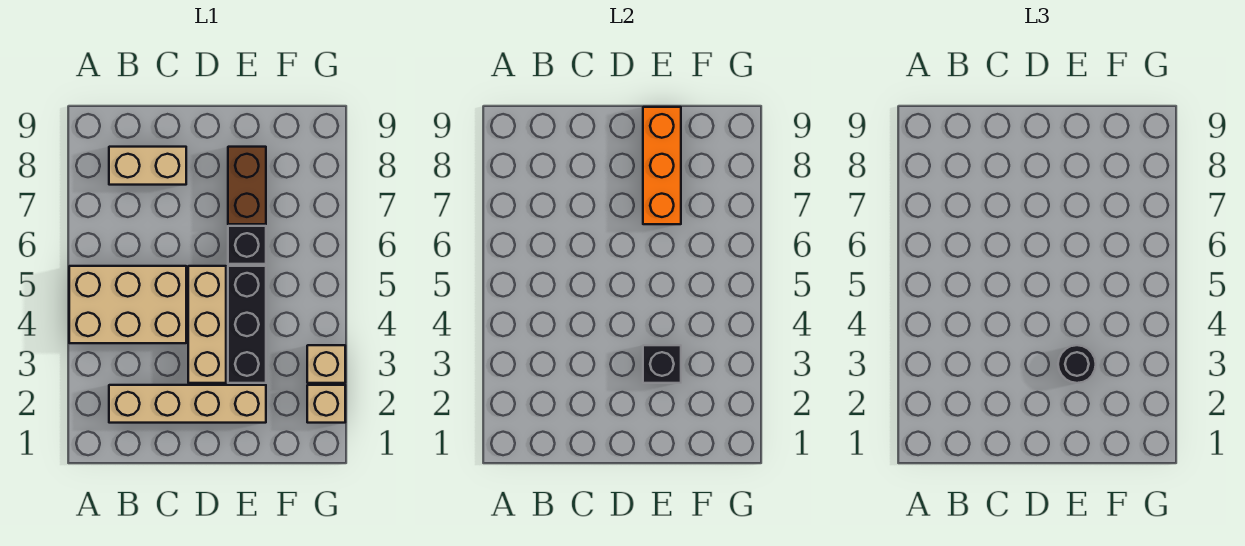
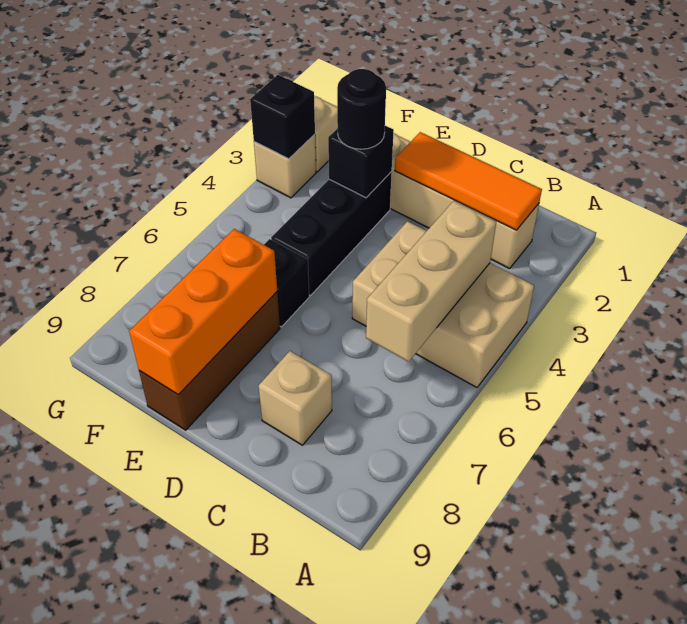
none -> orange 1x3 tile [395,132,542,230]
tan 1x2 brick [109,147,186,185] -> tan 1x1 brick [259,351,332,445]
tan 1x3 brick [188,266,226,383] -> tan 1x3 brick moved to [366,201,496,362]
brown 1x2 brick [228,147,266,224] -> brown 1x3 brick [139,292,280,430]
none -> black 1x1 brick [250,75,315,159]

